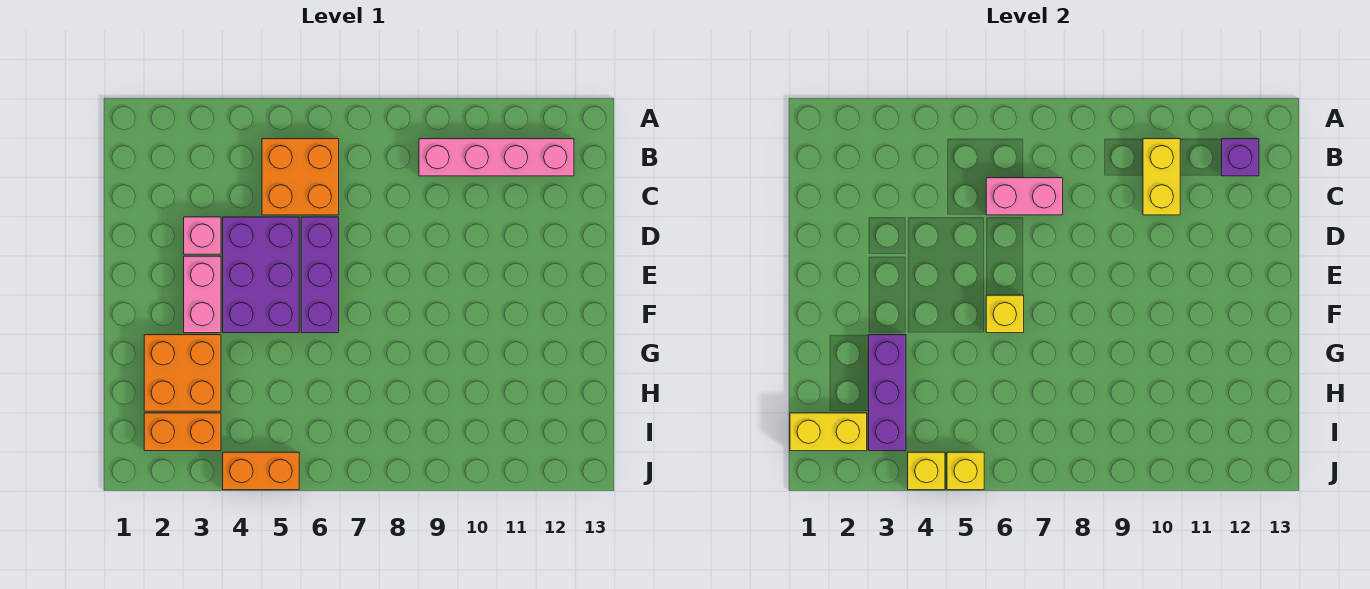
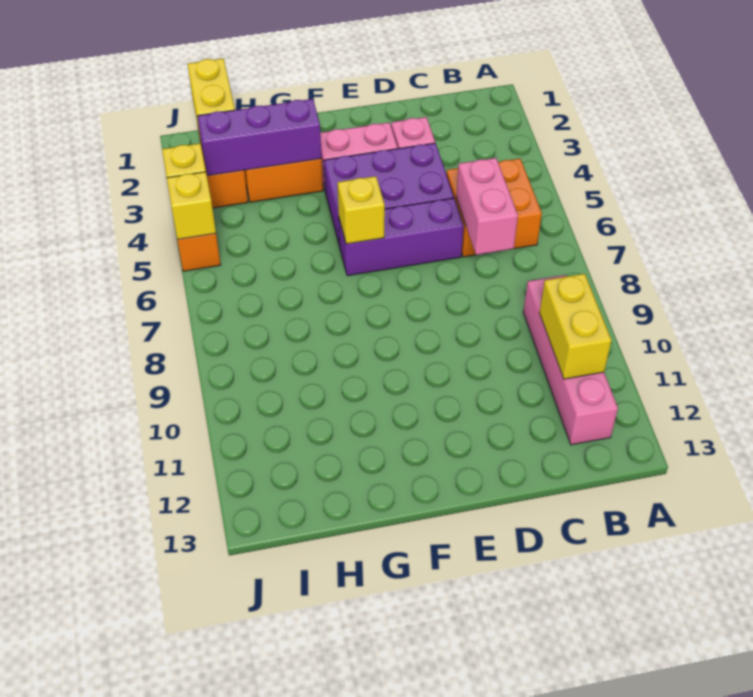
yellow 1x2 brick [1143,139,1180,215] -> yellow 1x2 brick turned to [540,274,612,379]
purple 1x1 brick [1222,139,1259,176] -> none

